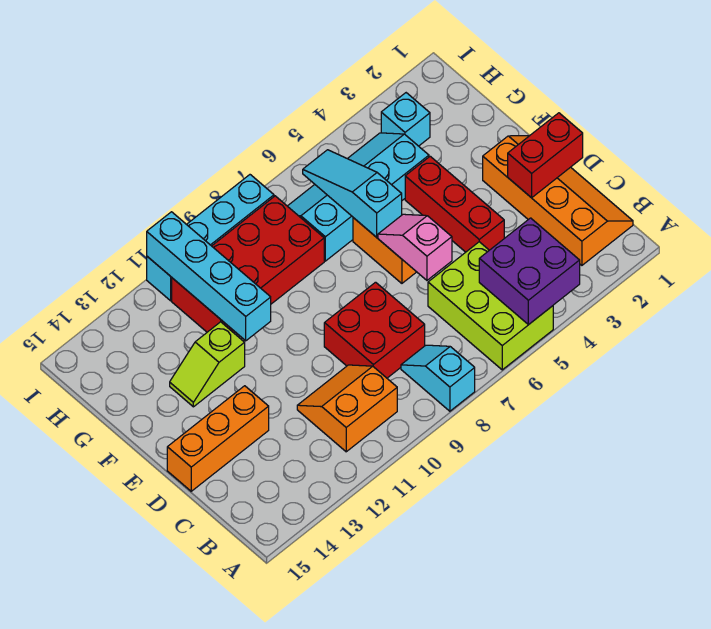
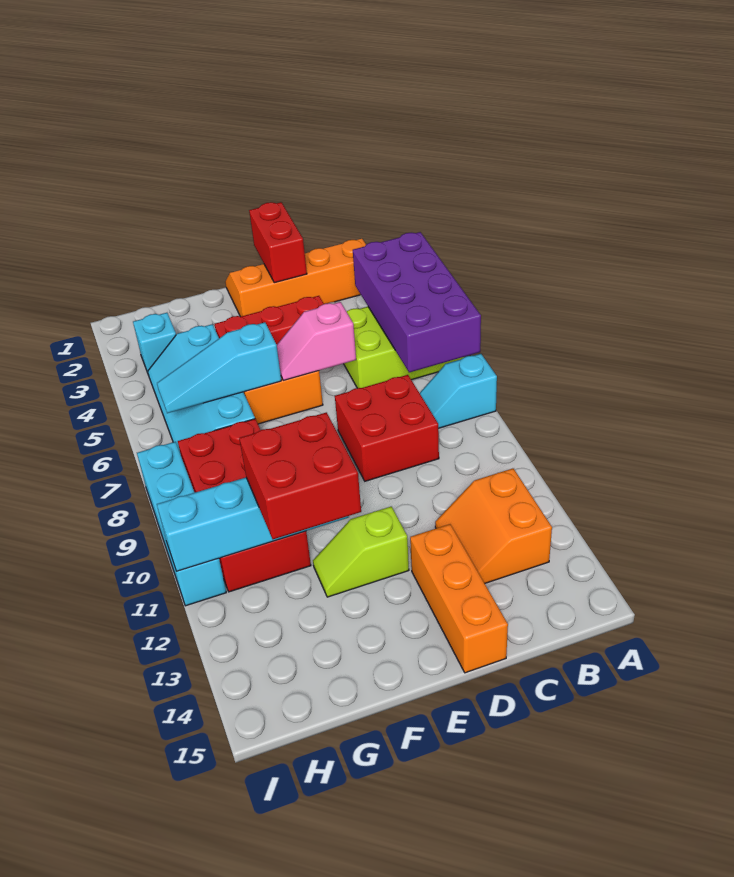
purple 2x2 brick [479,218,580,325] -> purple 2x4 brick [353,232,481,372]
orange 2x2 slope [297,365,397,452] -> orange 2x2 slope moved to [435,469,552,583]
none -> red 2x2 brick [239,412,361,539]
lime 1x2 slope [170,322,245,407] -> lime 1x2 slope turned to [313,507,409,597]

